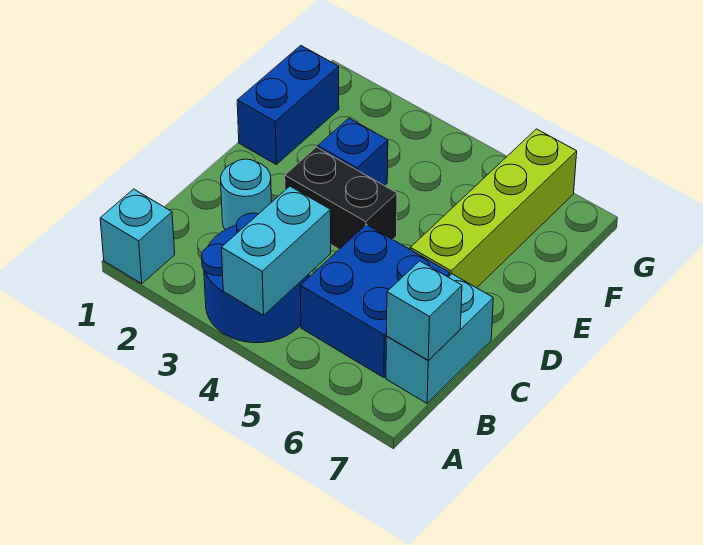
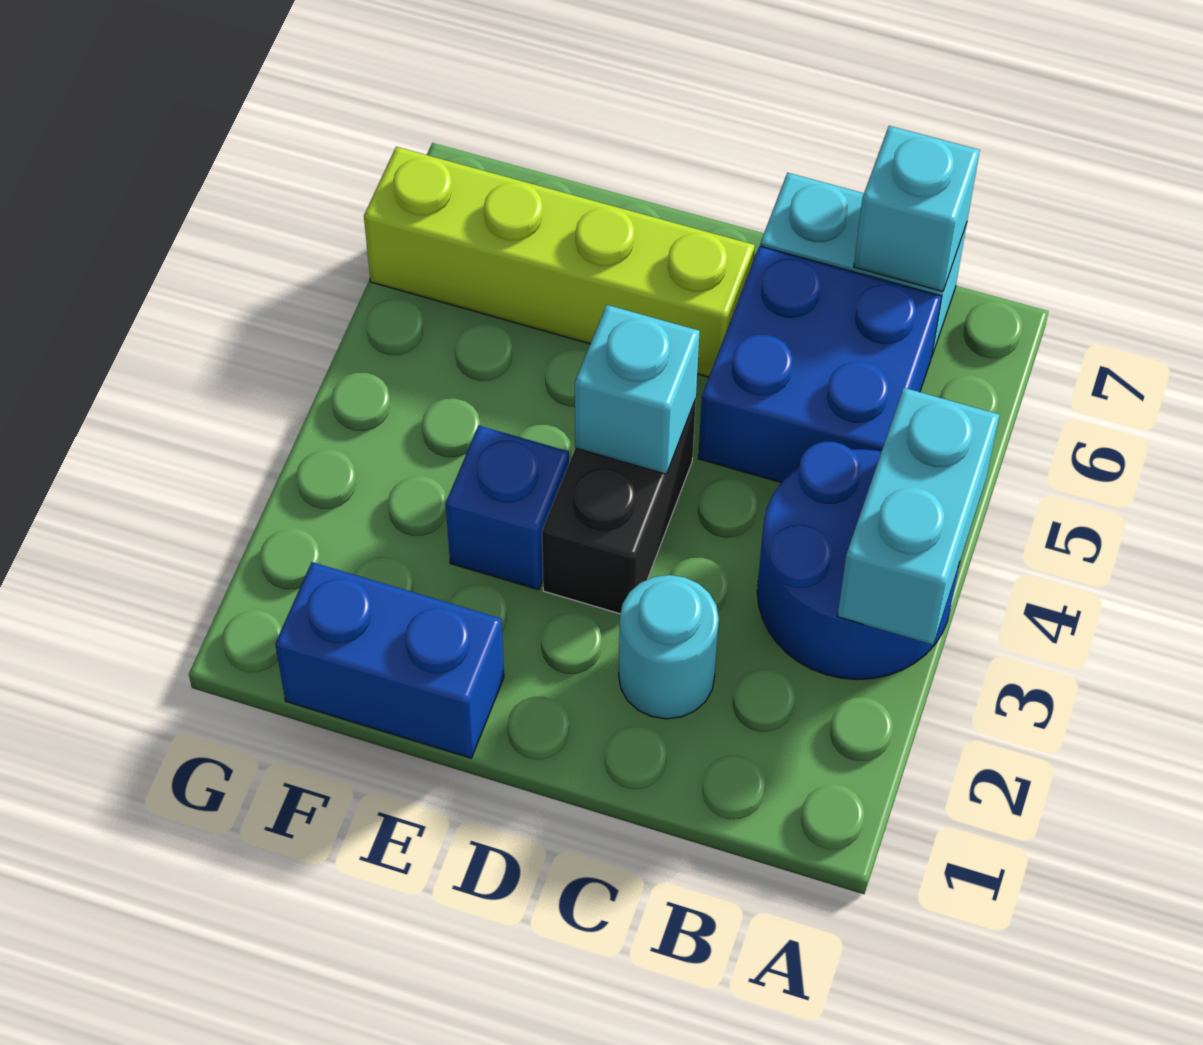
cyan 1x1 brick [100,189,175,284] -> cyan 1x1 brick moved to [575,305,700,474]
cyan 1x2 brick [221,186,331,315] -> cyan 1x2 brick turned to [837,388,1000,645]

